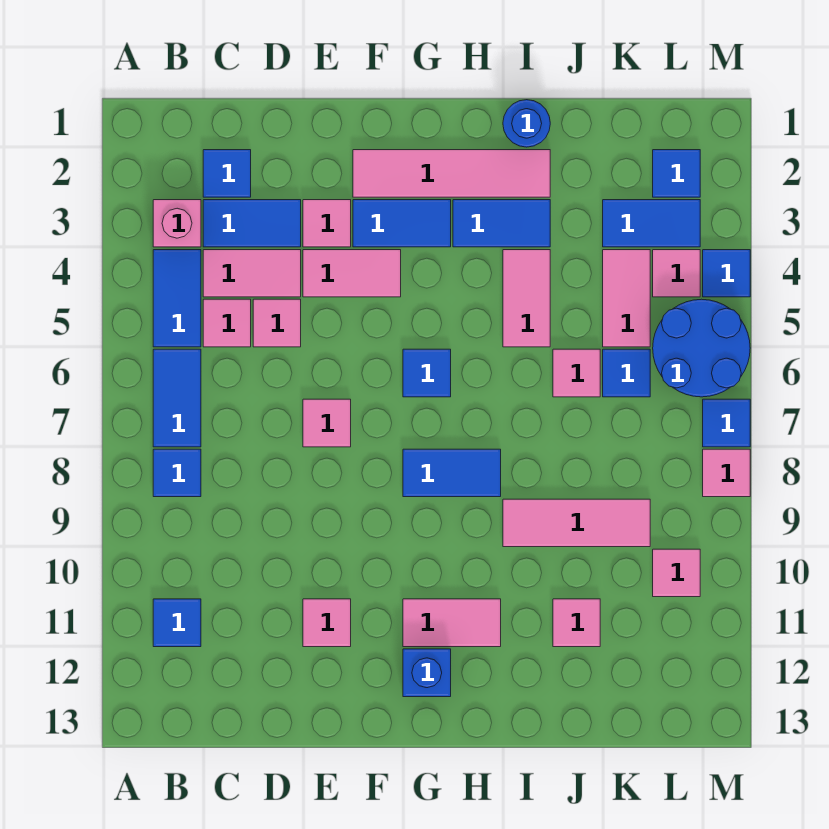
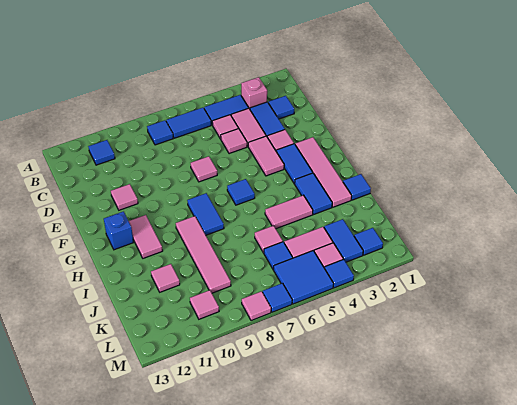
blue 1x1 round brick [503,100,550,147] -> blue 1x1 tile [343,174,371,200]
pink 1x3 tile [503,499,650,547] -> pink 1x4 tile [176,216,231,293]
blue 2x2 round brick [653,299,750,397] -> blue 2x2 tile [274,251,333,304]

